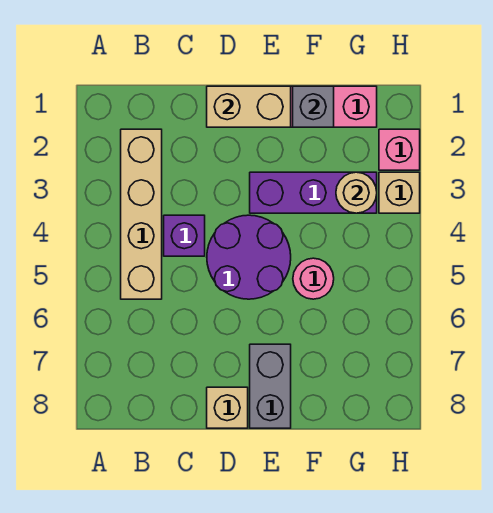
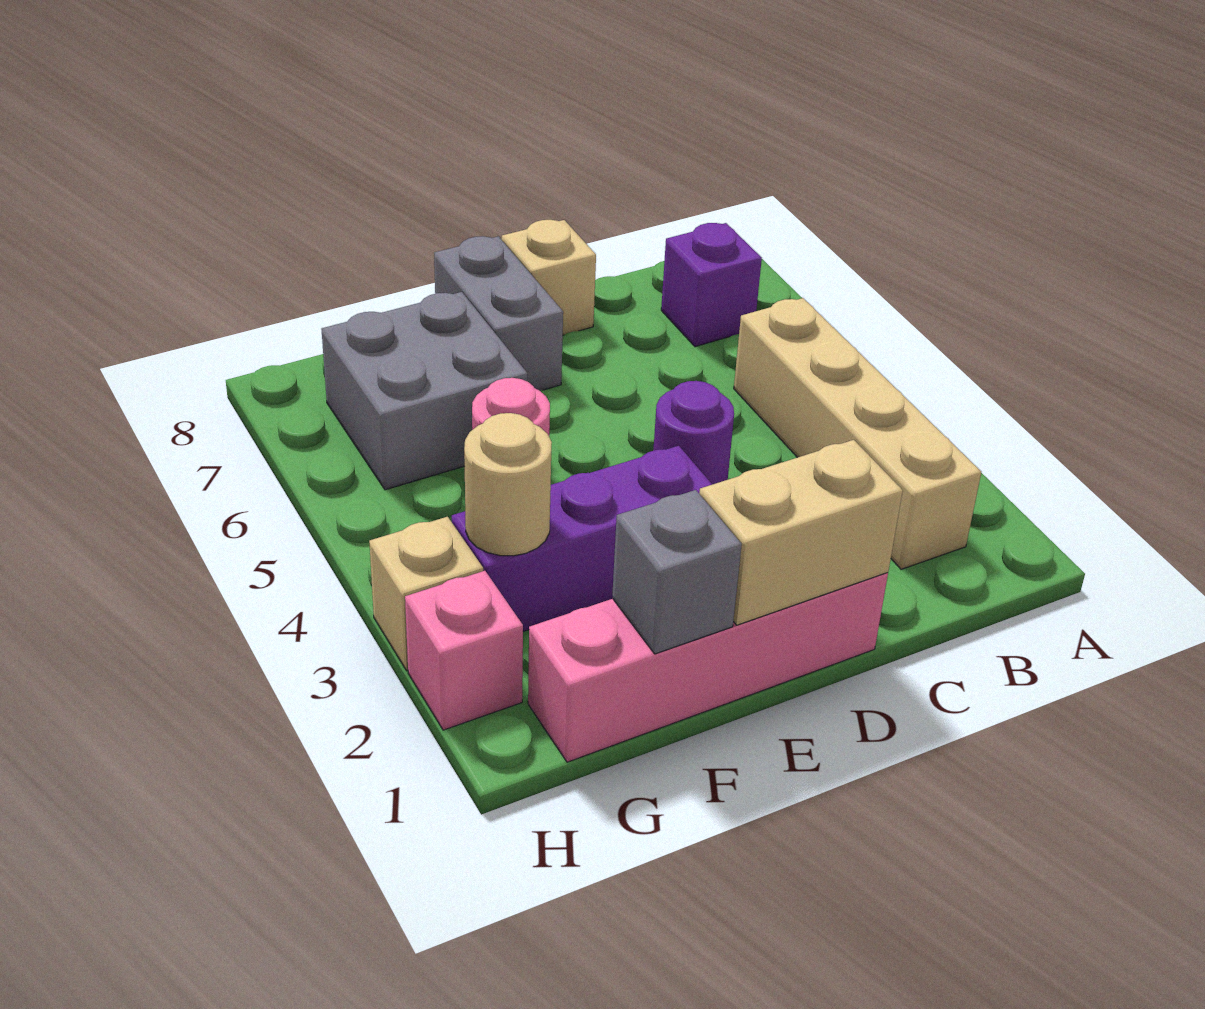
purple 1x1 brick [164,215,205,256] -> purple 1x1 brick moved to [661,223,762,347]
purple 2x2 round brick [207,215,291,299] -> purple 1x1 round brick [653,381,734,485]
none -> grey 2x2 brick [321,292,527,490]

